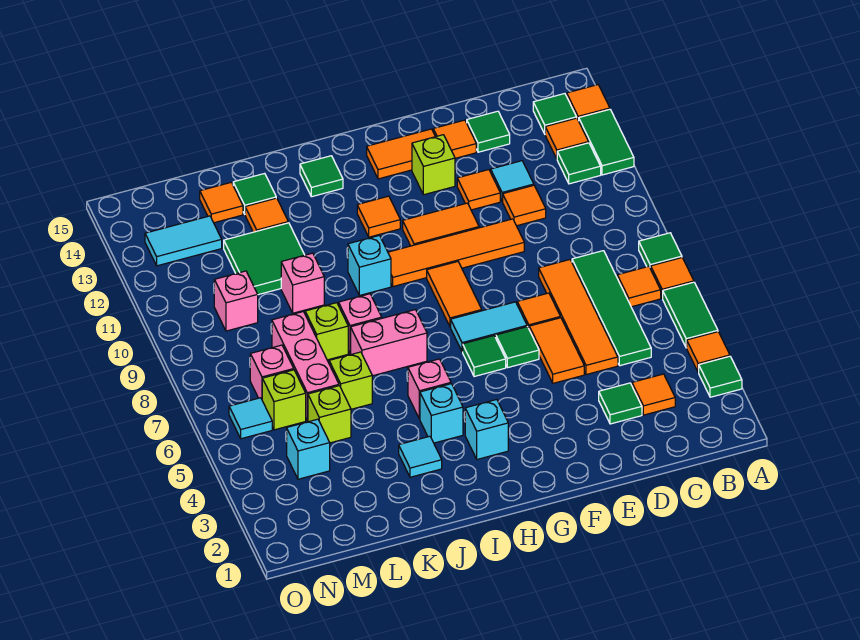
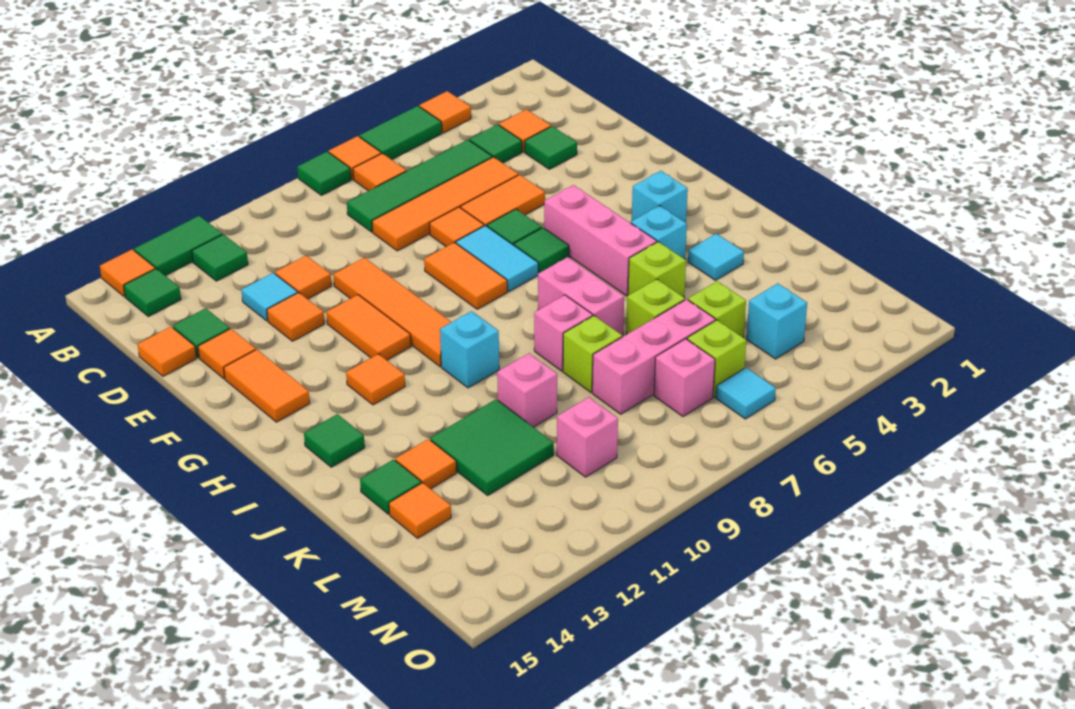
green 1x1 tile [699,356,742,397] -> green 1x1 tile moved to [469,124,522,163]
orange 1x1 tile [545,118,589,158] -> orange 1x1 tile moved to [138,327,196,376]
lime 1x1 brick [412,135,455,195] -> lime 1x1 brick moved to [628,242,686,297]
orange 1x2 tile [427,262,482,327] -> orange 1x2 tile turned to [424,242,507,309]
pink 1x1 brick [408,359,451,419] -> pink 1x3 brick [544,185,657,296]
cyan 1x2 tile [145,216,222,266] -> none

